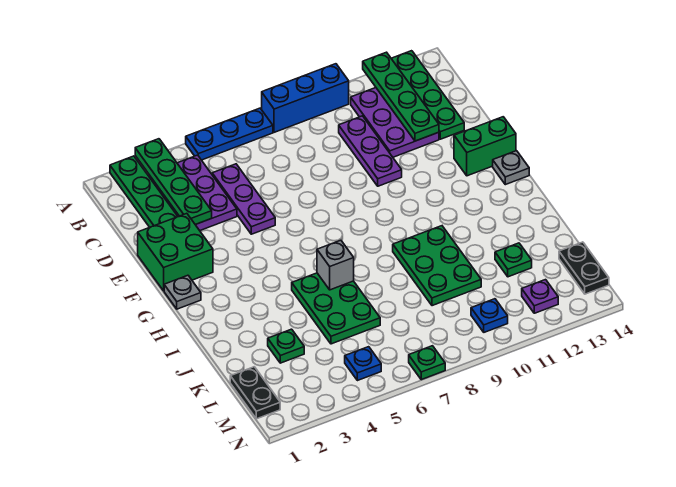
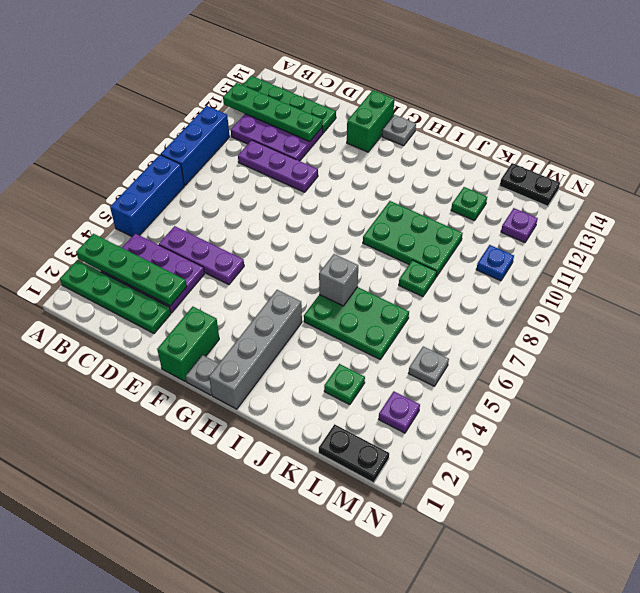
blue 1x3 plate [186,108,273,160] -> blue 1x3 brick [110,155,184,236]
green 2x2 brick [138,213,213,291] -> green 1x2 brick [157,306,219,381]
none -> grey 1x4 brick [209,290,302,409]
none -> purple 1x1 plate [379,391,420,433]
blue 1x1 plate [345,347,381,381] -> grey 1x1 plate [409,346,449,386]
green 1x1 plate [409,346,445,380] -> green 1x1 plate moved to [399,260,437,297]

